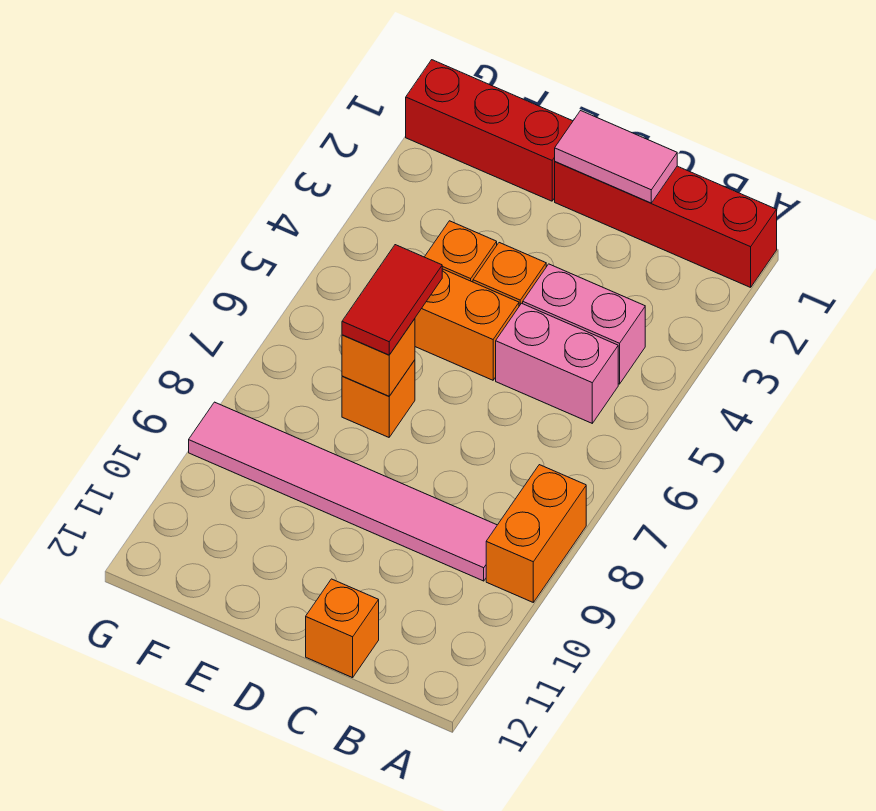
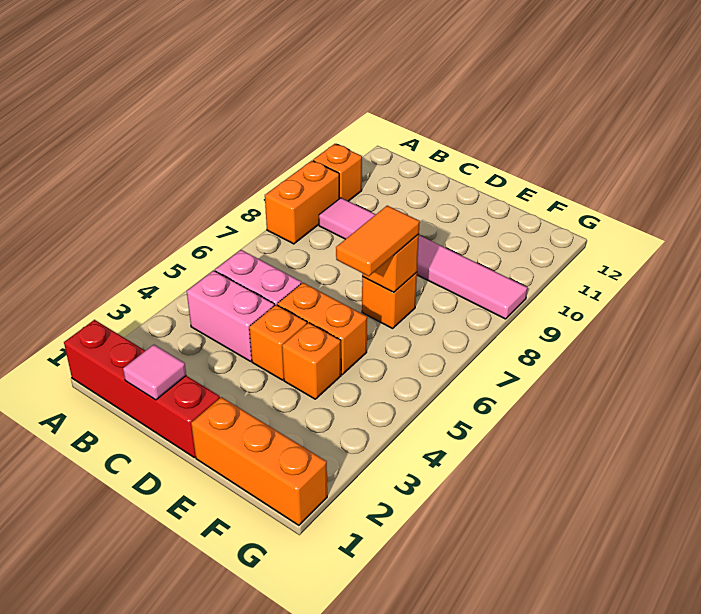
pink 1x2 tile [555,111,677,203] -> pink 1x1 tile [123,345,186,400]
orange 1x1 brick [306,579,379,678] -> orange 1x1 brick moved to [313,144,362,201]
red 1x3 brick [406,60,573,201] -> orange 1x3 brick [191,397,327,525]
red 1x2 tile [342,245,442,355] -> orange 1x2 tile [336,206,420,276]

